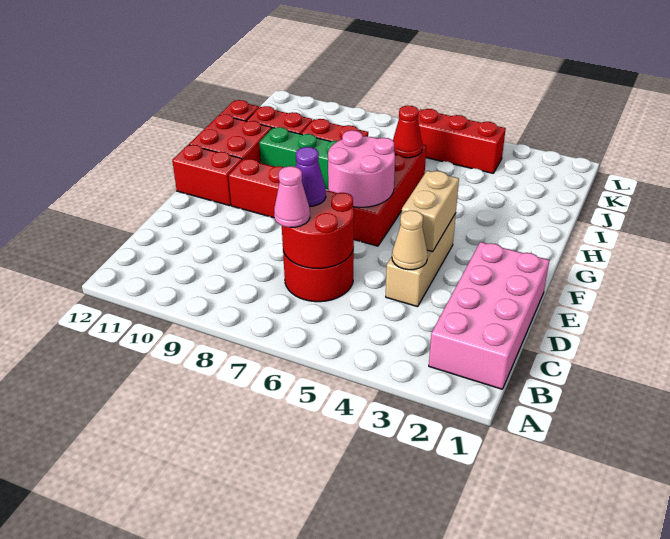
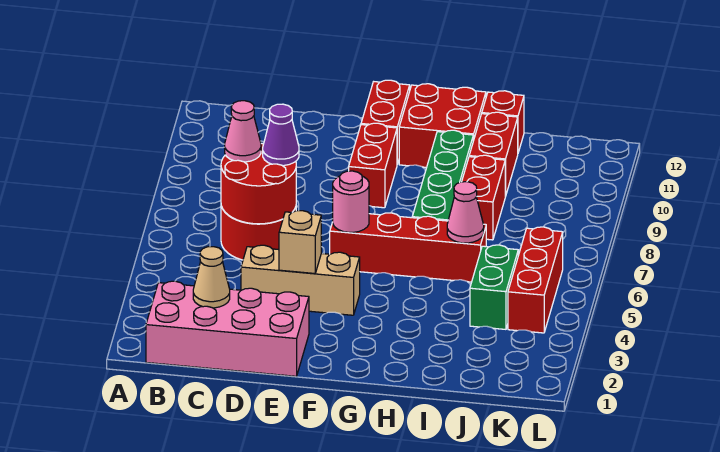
tan 1x1 cone [392,210,428,270] -> tan 1x1 cone moved to [193,247,230,308]
tan 1x2 brick [402,171,459,252] -> tan 1x1 brick [279,211,321,274]
pink 2x2 round brick [328,130,395,207] -> pink 1x1 round brick [333,171,369,232]
red 1x1 cone [393,106,422,158] -> pink 1x1 cone [447,182,484,243]
none -> green 1x2 brick [470,245,518,329]

